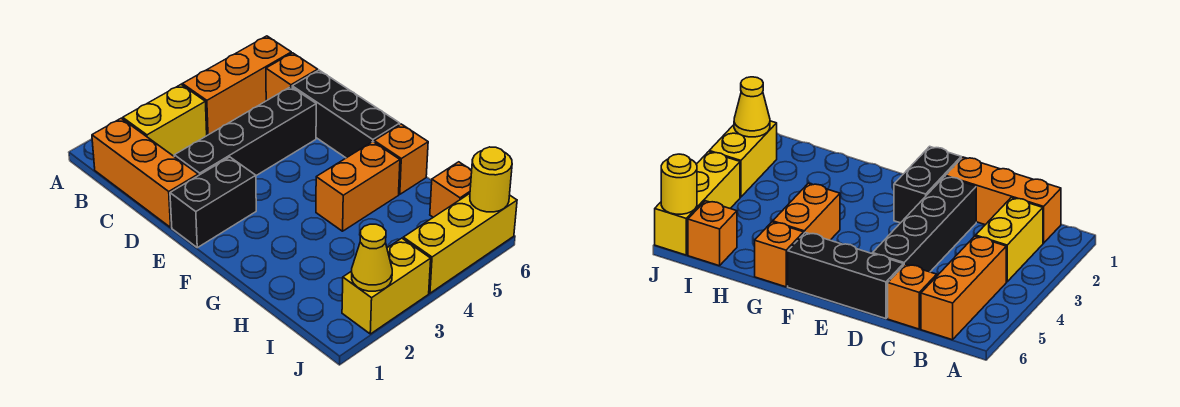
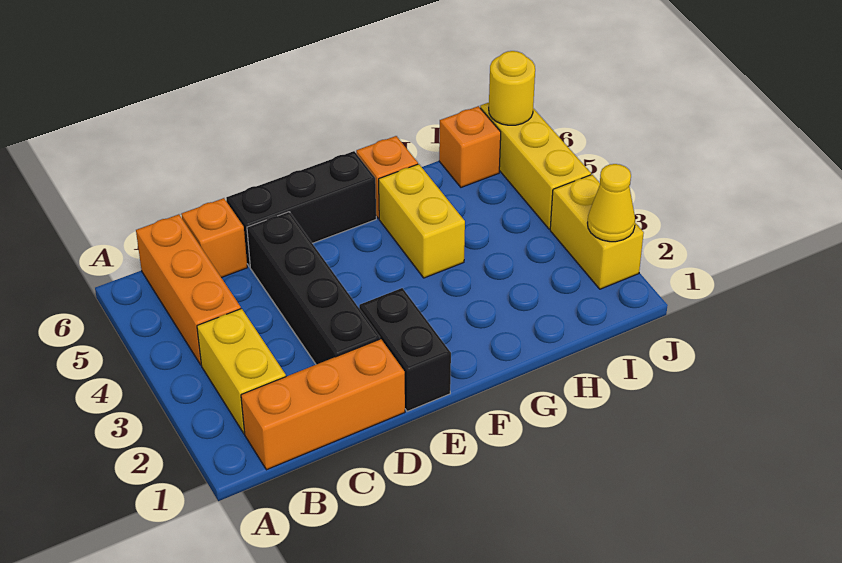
orange 1x2 brick [316,142,400,231] -> yellow 1x2 brick [379,164,465,278]

